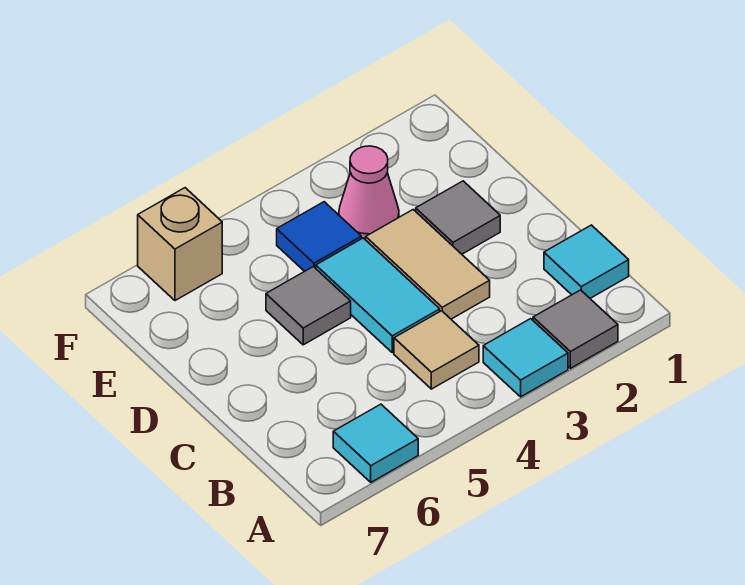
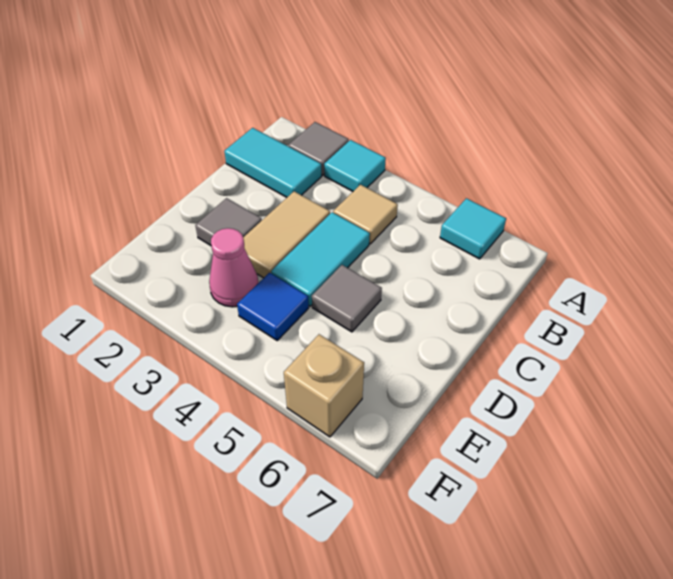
cyan 1x1 tile [544,225,629,298] -> cyan 1x2 tile [224,128,322,197]

